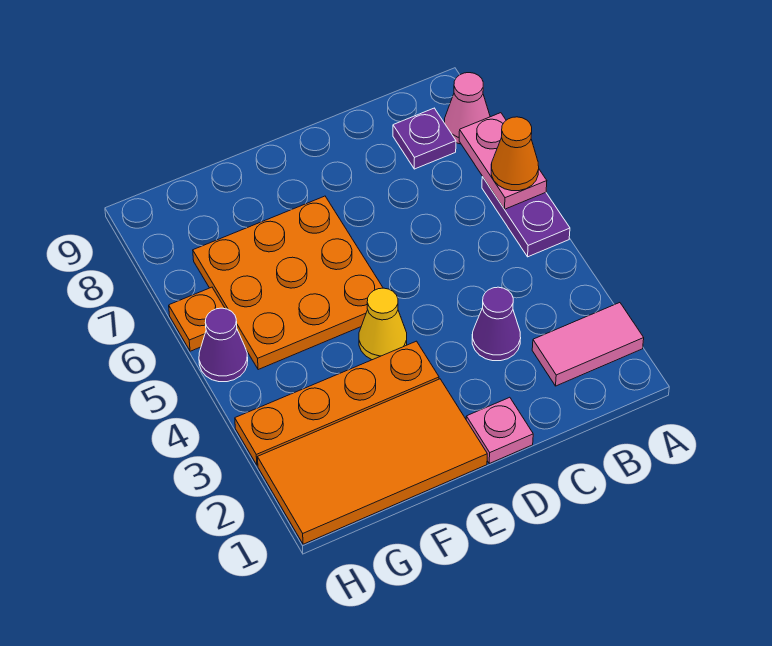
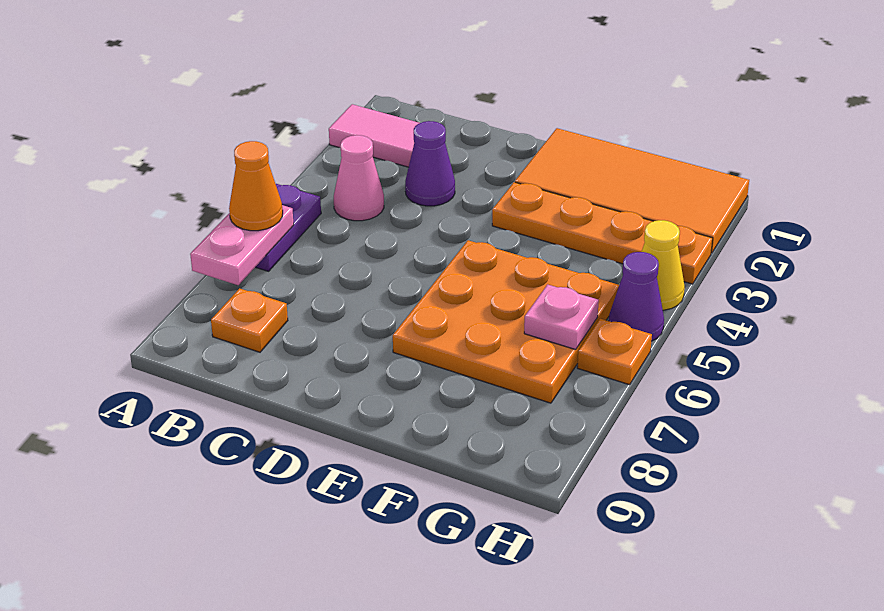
pink 1x1 cone [445,73,490,144] -> pink 1x1 cone moved to [334,135,384,221]
purple 1x1 plate [393,108,456,169] -> orange 1x1 plate [211,288,288,352]
pink 1x1 plate [466,397,533,463] -> pink 1x1 plate moved to [524,285,599,350]
yellow 1x1 cone [359,288,407,360] -> yellow 1x1 cone moved to [642,220,685,310]

